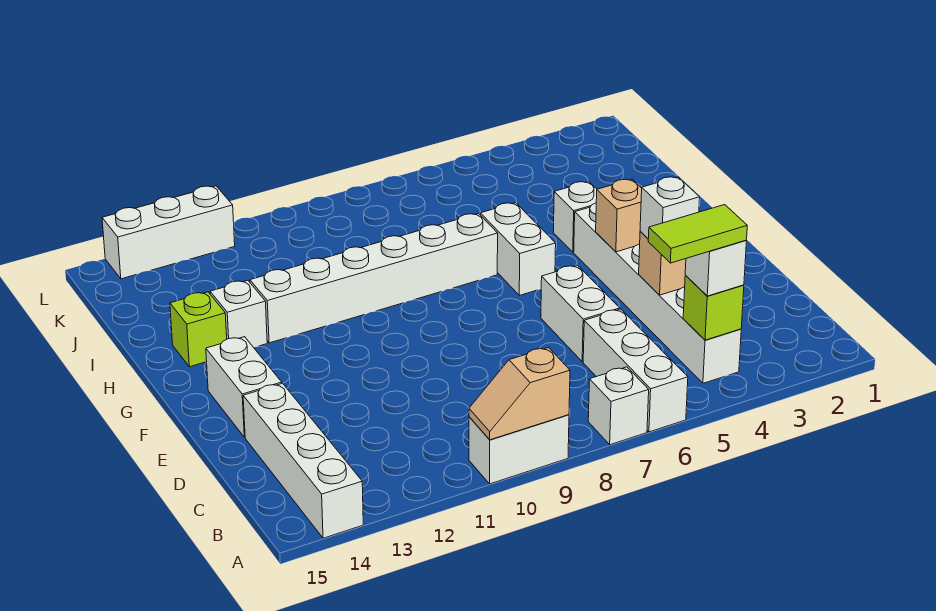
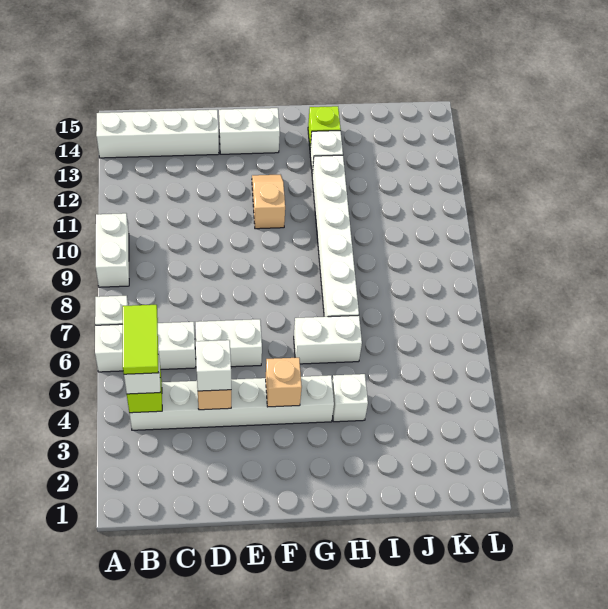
tan 1x2 slope [469,348,570,440] -> tan 1x2 slope moved to [252,175,285,229]
white 1x3 brick [102,186,235,279] -> none

